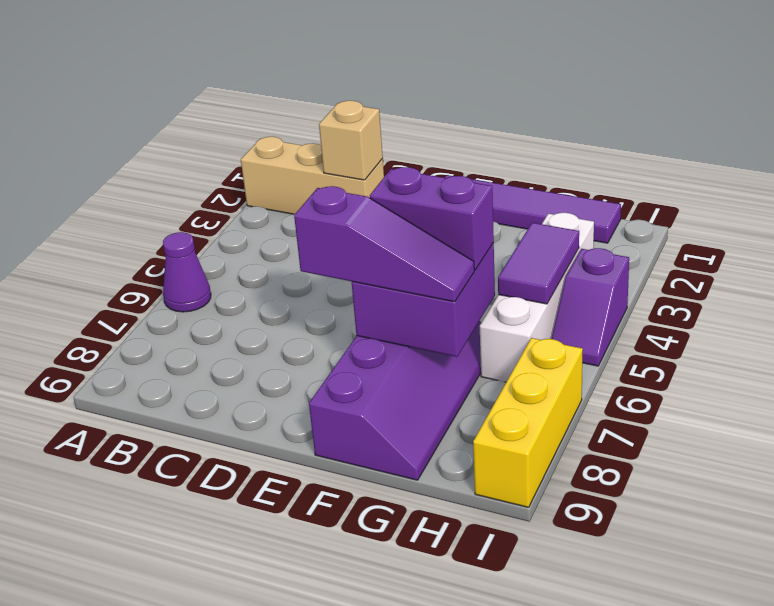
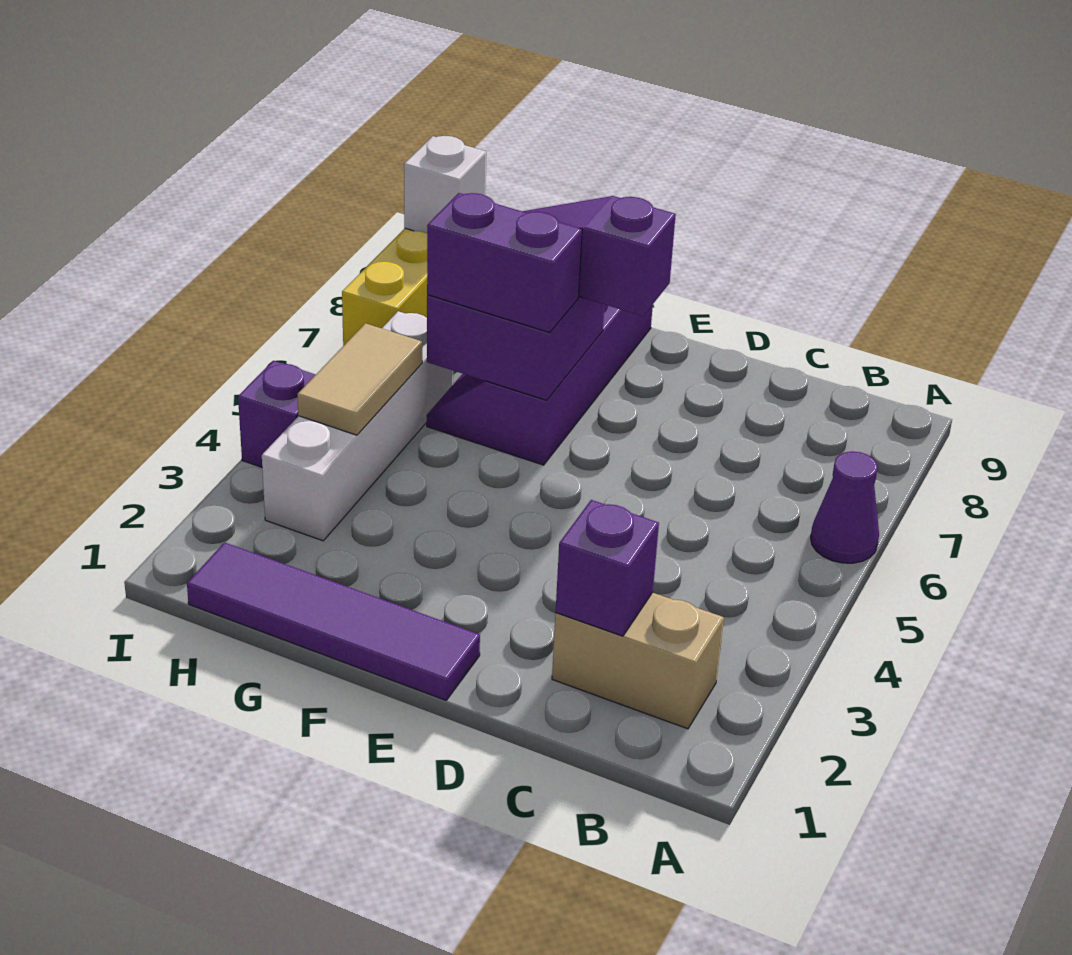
tan 1x3 brick [241,137,384,214] -> tan 1x2 brick [552,593,724,729]
tan 1x1 brick [319,101,383,180] -> purple 1x1 brick [556,500,659,636]
purple 1x2 tile [498,223,579,304] -> tan 1x2 tile [297,323,422,435]
none -> white 1x1 brick [404,136,486,233]

